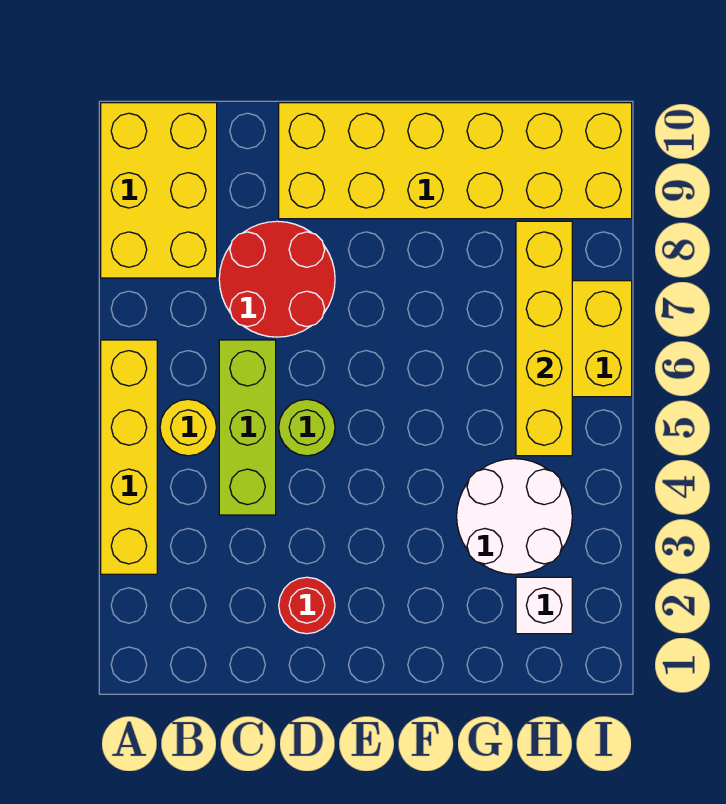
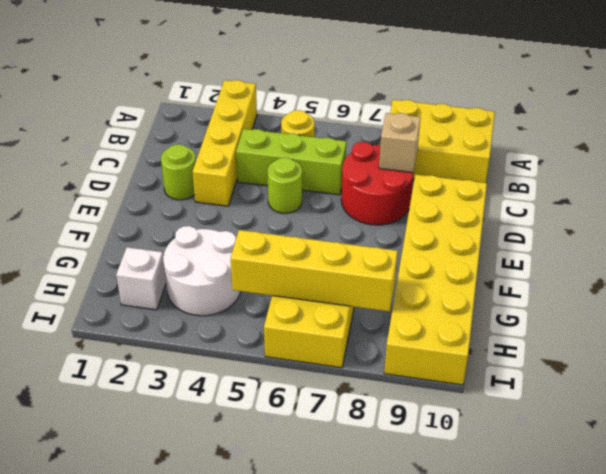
yellow 1x4 brick [101,340,157,574] -> yellow 1x4 brick turned to [193,80,257,206]
none -> tan 1x1 brick [379,113,420,173]
red 1x1 round brick [279,577,335,634] -> lime 1x1 round brick [161,144,196,200]

